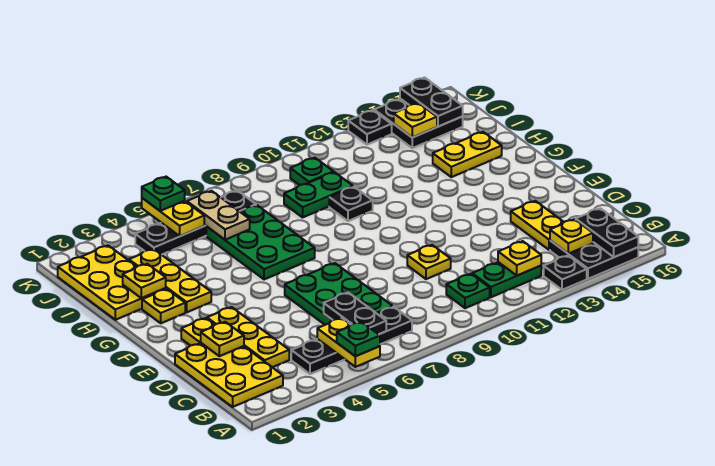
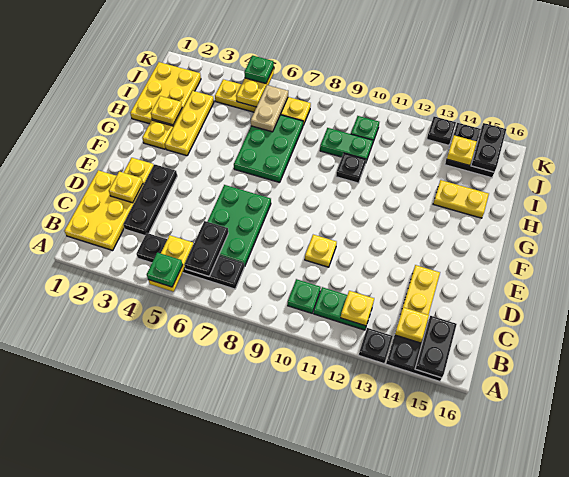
yellow 1x3 plate [207,307,289,367] -> black 1x3 plate [123,164,177,236]
black 1x4 plate [135,191,256,255] -> yellow 1x4 plate [215,79,311,125]

